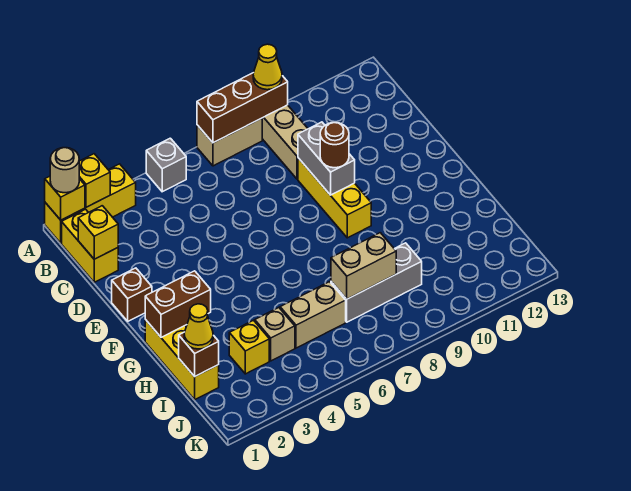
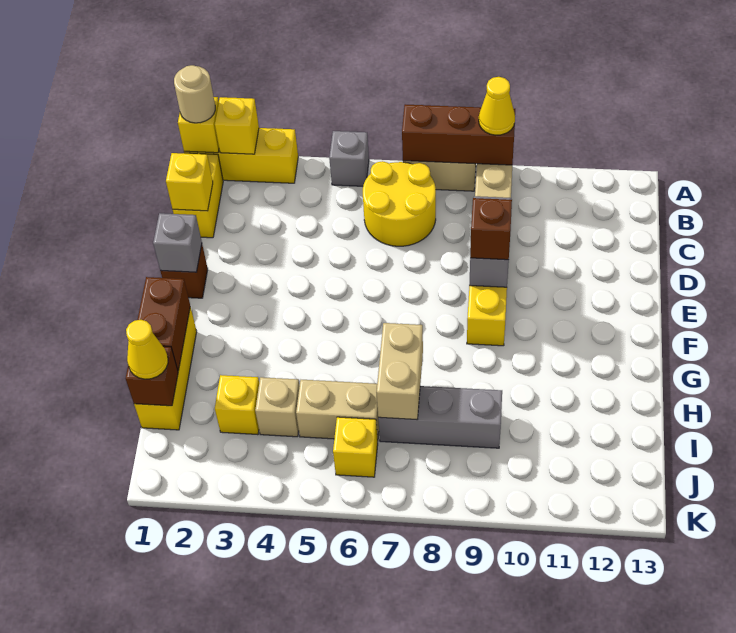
none -> yellow 2x2 round brick [363,161,436,246]
none -> grey 1x1 brick [153,213,202,272]
brown 1x1 round brick [320,123,349,168] -> brown 1x1 brick [470,198,512,260]
brown 1x2 brick [145,271,211,337] -> brown 1x2 brick turned to [137,277,190,371]
tan 1x2 brick [331,233,396,299] -> tan 1x2 brick turned to [377,323,423,420]
none -> yellow 1x1 brick [333,417,378,477]

